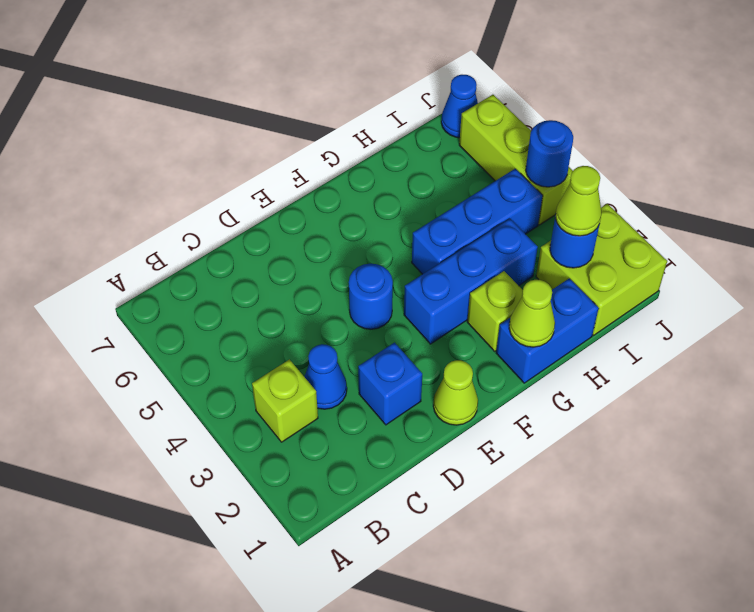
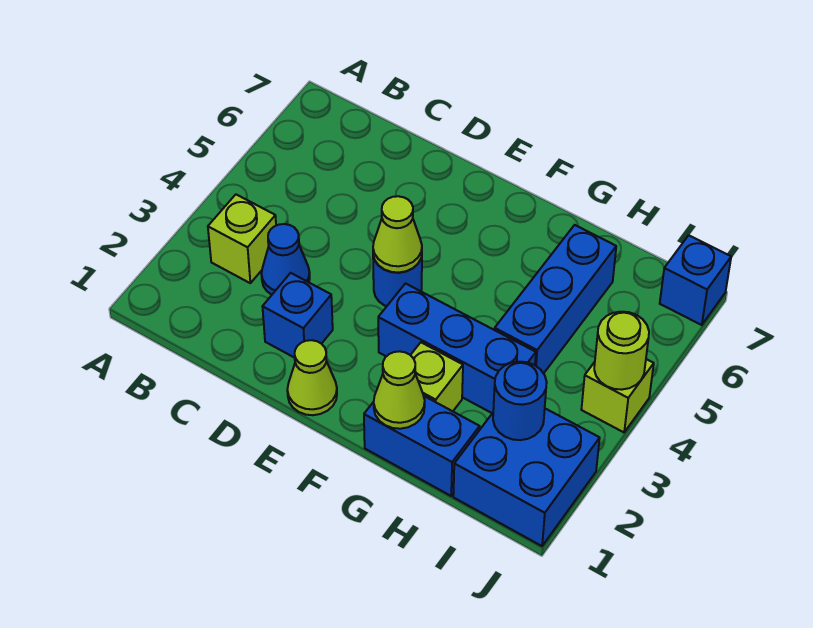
blue 1x3 brick [412,169,543,274] -> blue 1x3 brick turned to [495,225,616,373]
lime 2x2 brick [536,204,667,335] -> blue 2x2 brick [453,409,600,546]
lime 1x1 cone [555,166,601,236] -> lime 1x1 cone moved to [373,196,422,273]
lime 1x3 brick [459,95,573,225] -> lime 1x1 brick [581,359,654,432]
blue 1x1 round brick [526,120,573,187] -> lime 1x1 round brick [594,312,649,390]
blue 1x1 cone [441,75,478,138] -> blue 1x1 brick [660,235,731,325]

